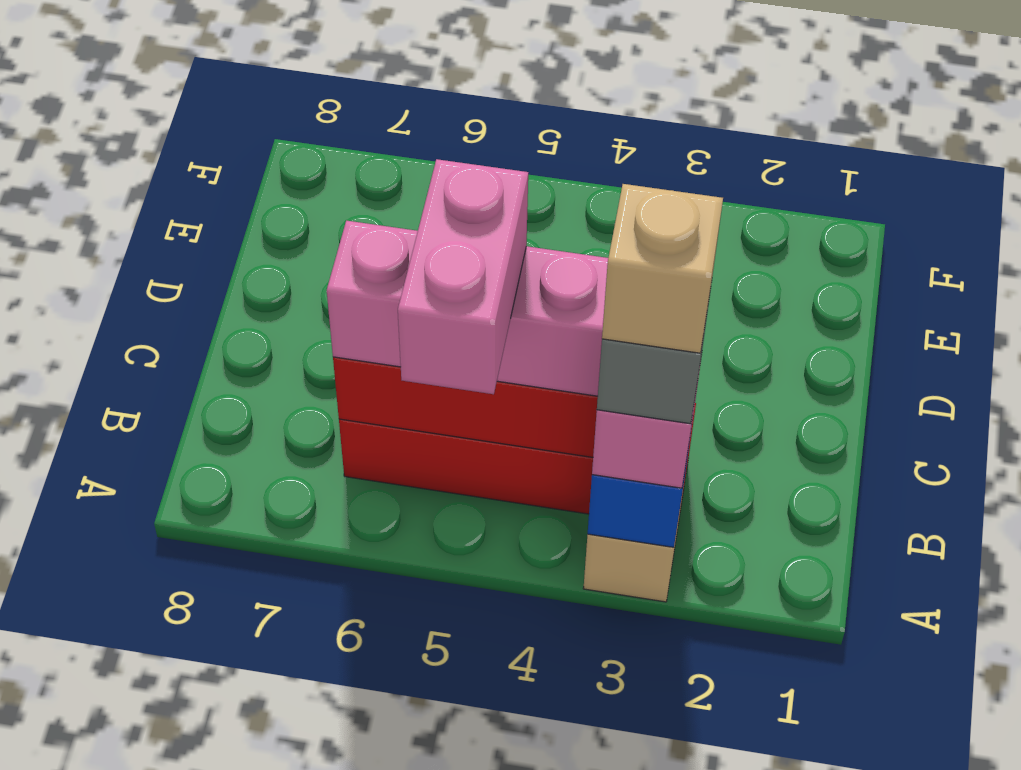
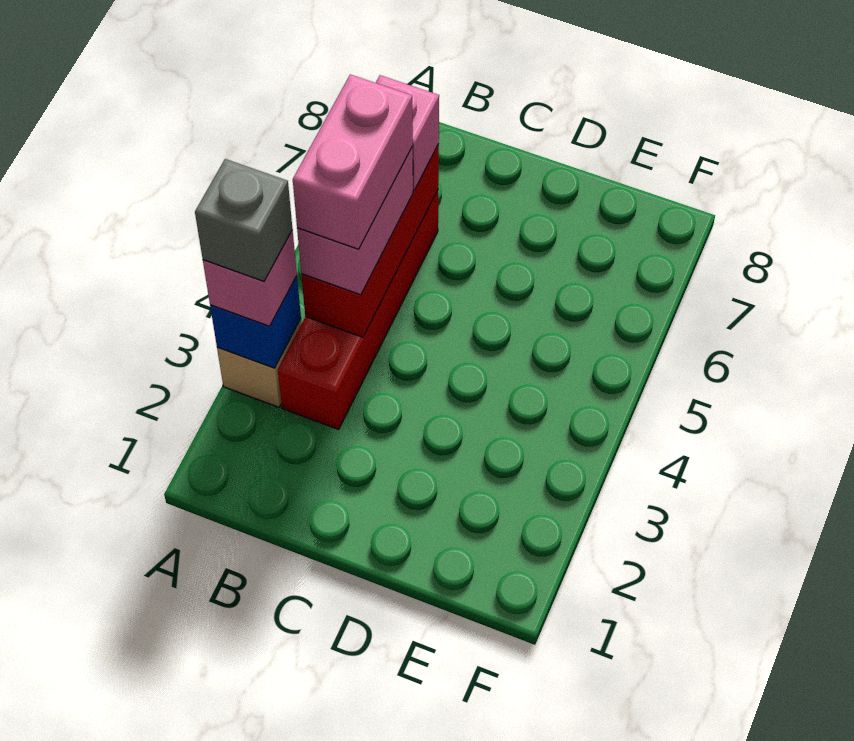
tan 1x1 brick [602,184,723,353] -> none
pink 1x2 brick [398,159,528,394] -> pink 1x2 brick turned to [293,75,413,249]

